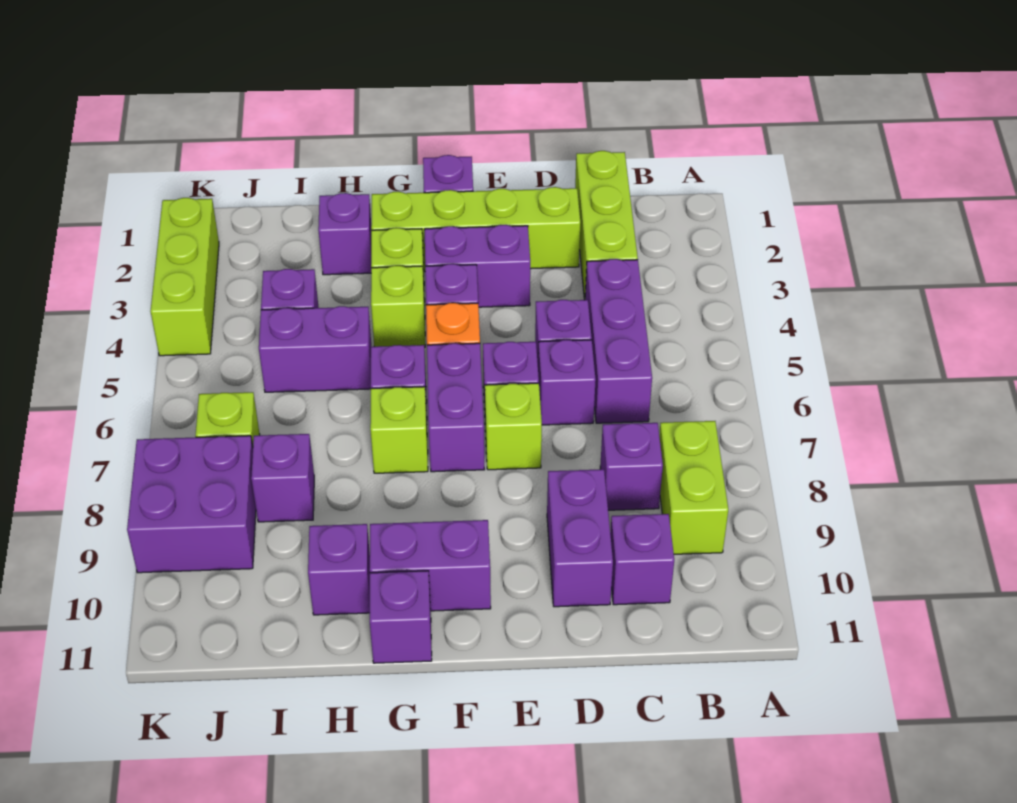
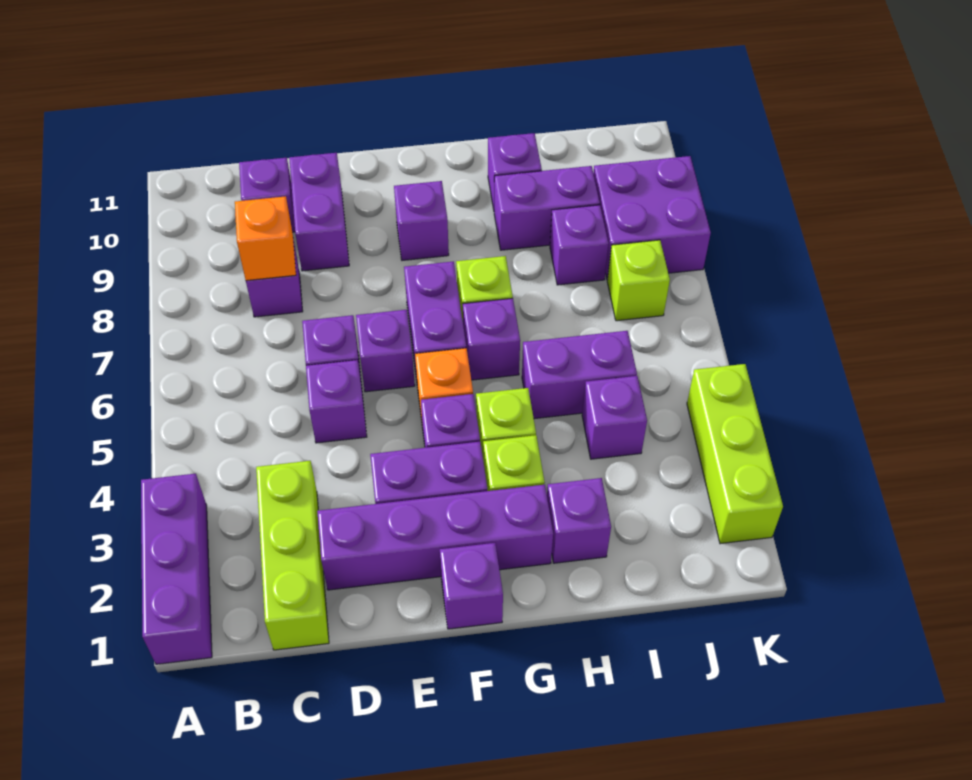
lime 1x2 brick [659,421,728,554] -> none
purple 1x3 brick [585,259,652,423] -> purple 1x3 brick moved to [141,474,212,664]
none -> orange 1x1 brick [235,196,296,281]
lime 1x4 brick [371,187,580,272] -> purple 1x4 brick [317,485,553,590]
lime 1x1 brick [485,383,542,470] -> none
purple 1x2 brick [370,520,491,611] -> purple 1x2 brick moved to [494,166,600,250]
purple 1x1 brick [370,571,432,663] -> purple 1x1 brick moved to [394,181,449,260]

